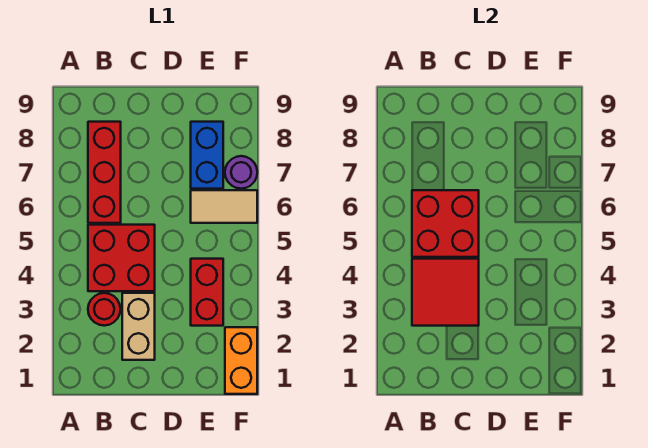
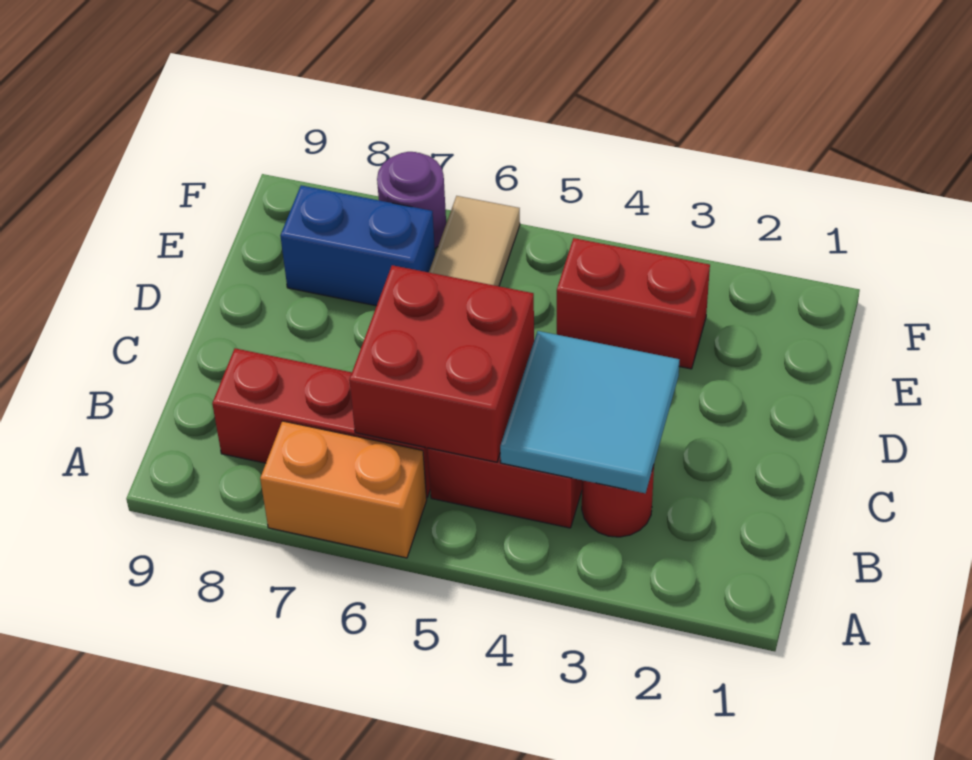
red 2x2 tile [412,259,479,326] -> cyan 2x2 tile [500,331,679,493]
tan 1x2 brick [122,293,155,360] -> none
orange 1x2 brick [225,327,257,394] -> orange 1x2 brick moved to [260,421,427,558]

